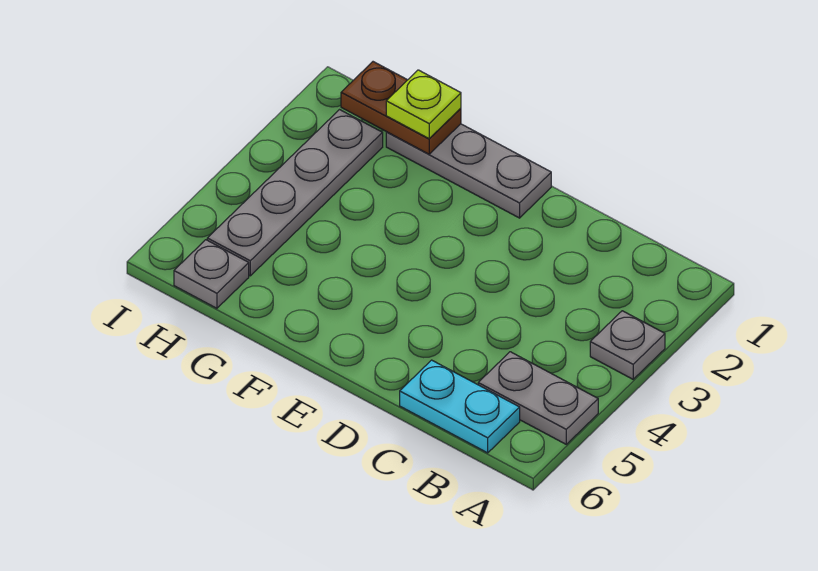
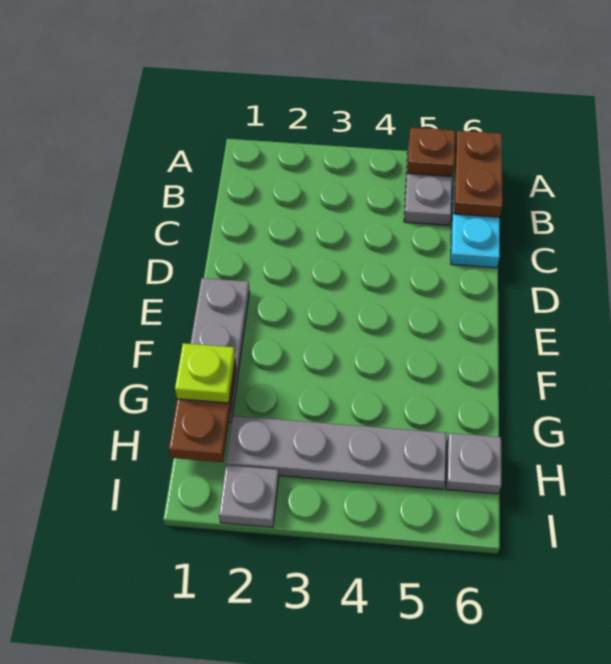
grey 1x1 plate [590,311,665,379] -> grey 1x1 plate moved to [219,465,279,527]
none -> brown 1x1 plate [407,127,455,176]
none -> brown 1x2 plate [454,131,503,217]

